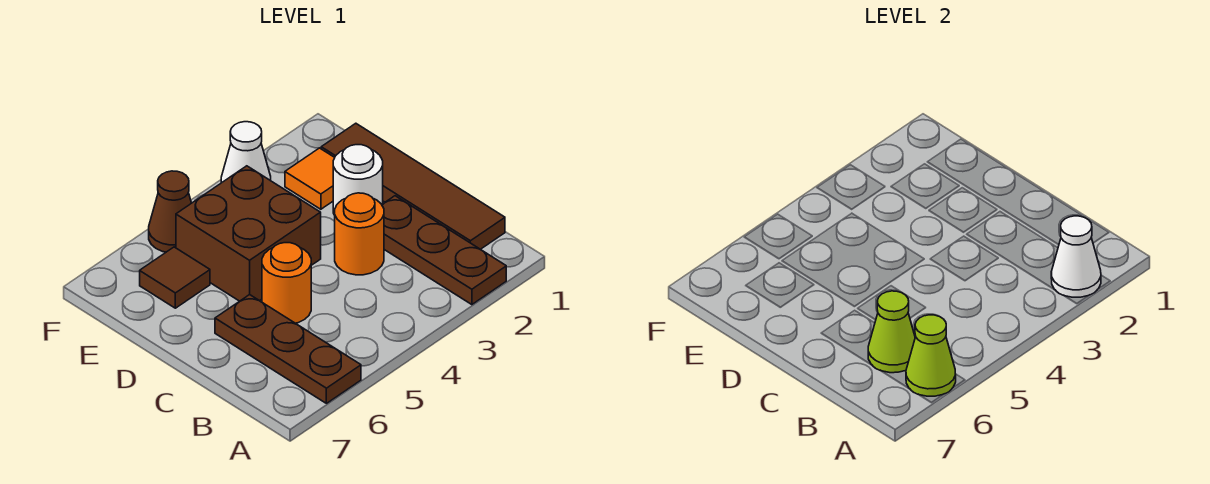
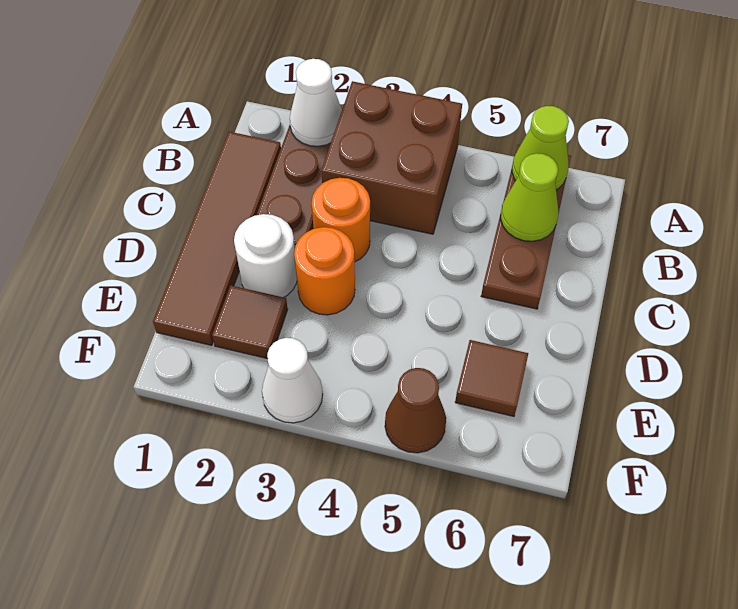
orange 1x1 round brick [262,243,311,323] -> orange 1x1 round brick moved to [294,227,355,315]
brown 2x2 brick [176,166,321,301] -> brown 2x2 brick moved to [321,81,462,234]
orange 1x1 tile [285,148,335,209] -> brown 1x1 tile [212,286,288,359]

